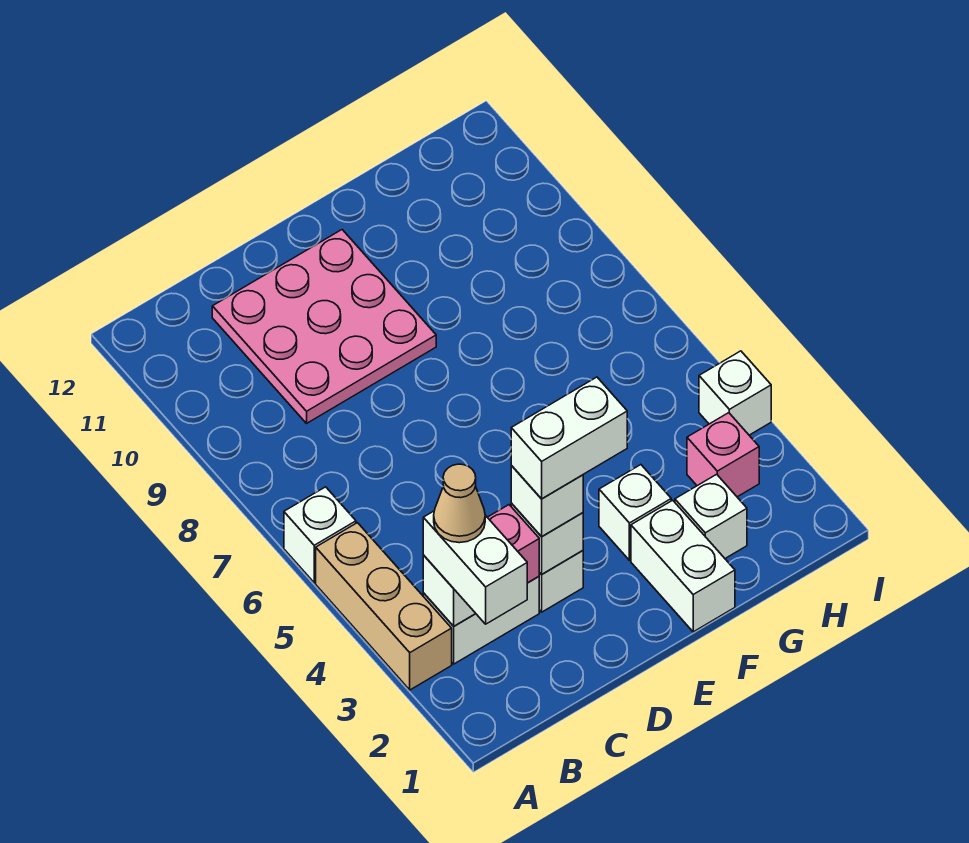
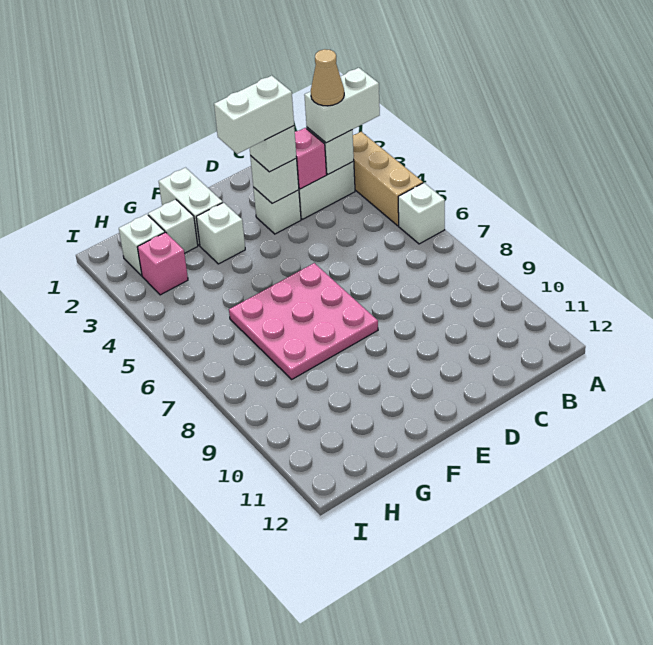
white 1x2 brick [423,511,527,624] -> white 1x2 brick turned to [304,68,380,143]
pink 3x3 plate [212,230,436,423] -> pink 3x3 plate moved to [229,263,378,379]
white 1x1 brick [699,351,771,435] -> white 1x1 brick moved to [119,214,165,276]

